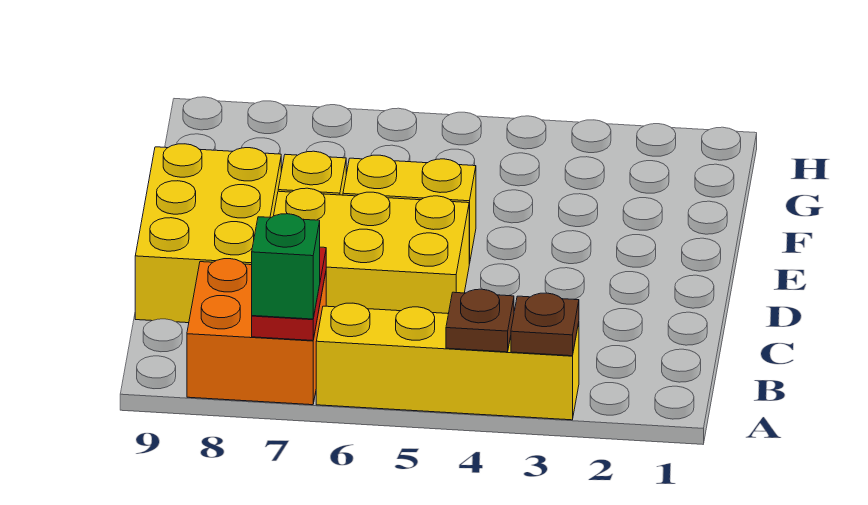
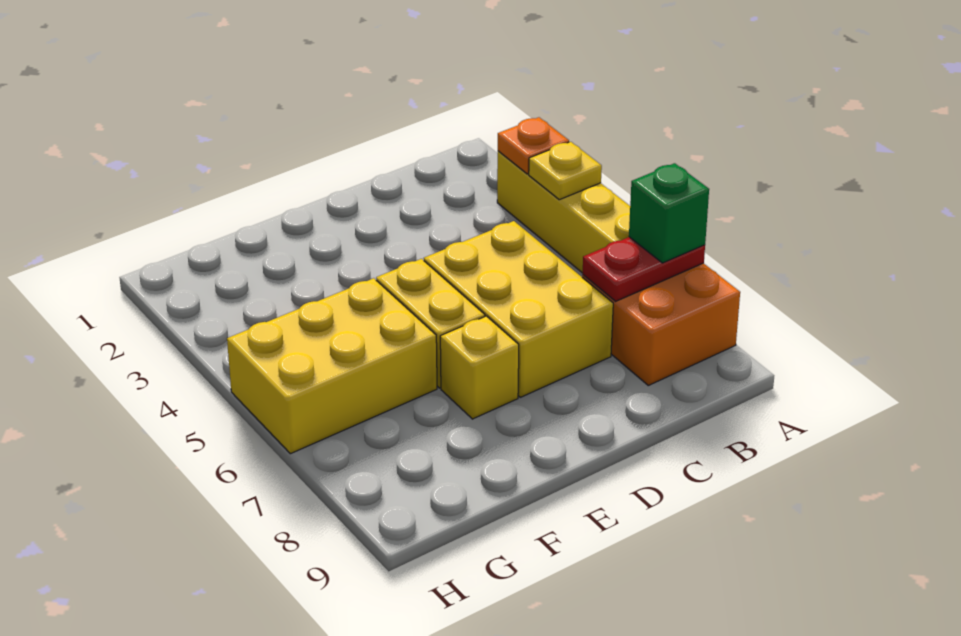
brown 1x1 plate [511,293,579,356] -> orange 1x1 plate [498,117,569,174]
brown 1x1 plate [446,289,514,352] -> yellow 1x1 plate [529,142,602,200]
yellow 2x3 brick [135,144,281,323] -> yellow 2x3 brick moved to [227,278,437,454]

